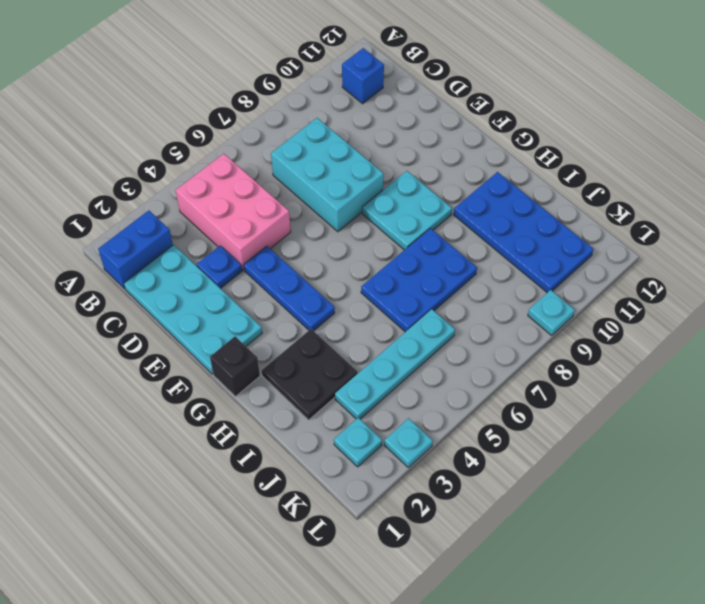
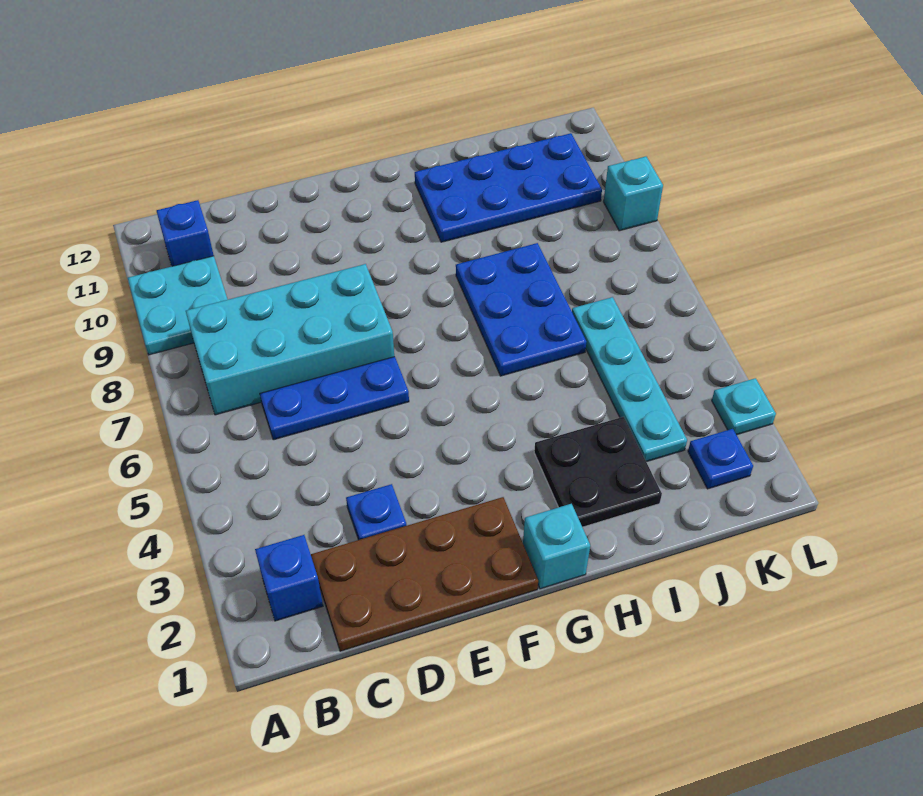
blue 1x2 brick [98,210,173,289] -> blue 1x1 brick [255,535,323,621]
pink 2x3 brick [176,154,291,270] -> none
cyan 2x4 plate [124,245,262,374] -> brown 2x4 plate [311,497,538,651]
cyan 2x3 brick [271,118,384,232] -> cyan 2x4 brick [186,264,394,415]
blue 1x3 plate [244,246,335,331] -> blue 1x3 plate moved to [260,357,409,440]
cyan 2x2 plate [362,171,452,250] -> cyan 2x2 plate moved to [128,256,228,355]
black 1x1 brick [210,336,260,397] -> cyan 1x1 brick [523,504,590,589]
cyan 1x1 plate [334,418,382,467] -> blue 1x1 plate [688,429,753,489]
cyan 1x1 plate [528,290,575,336] -> cyan 1x1 brick [604,157,663,231]

